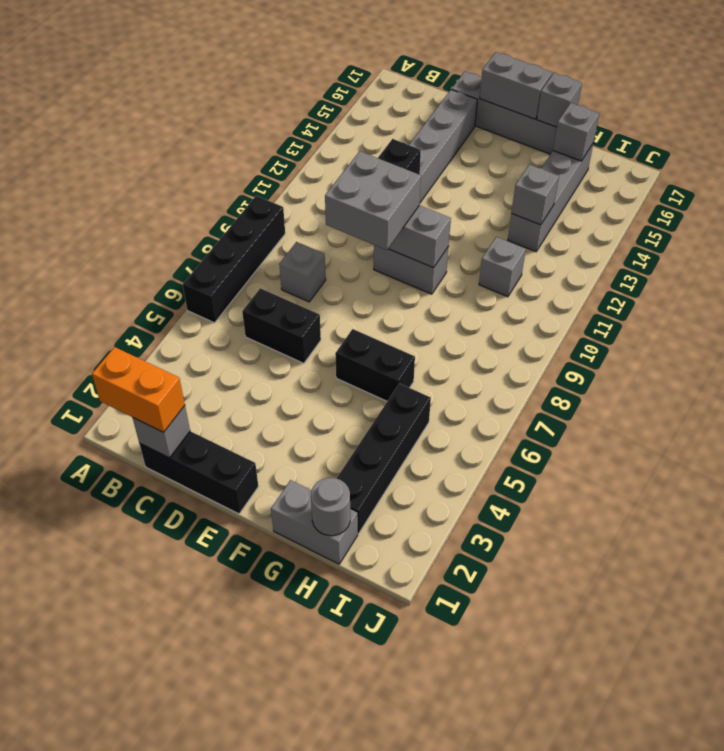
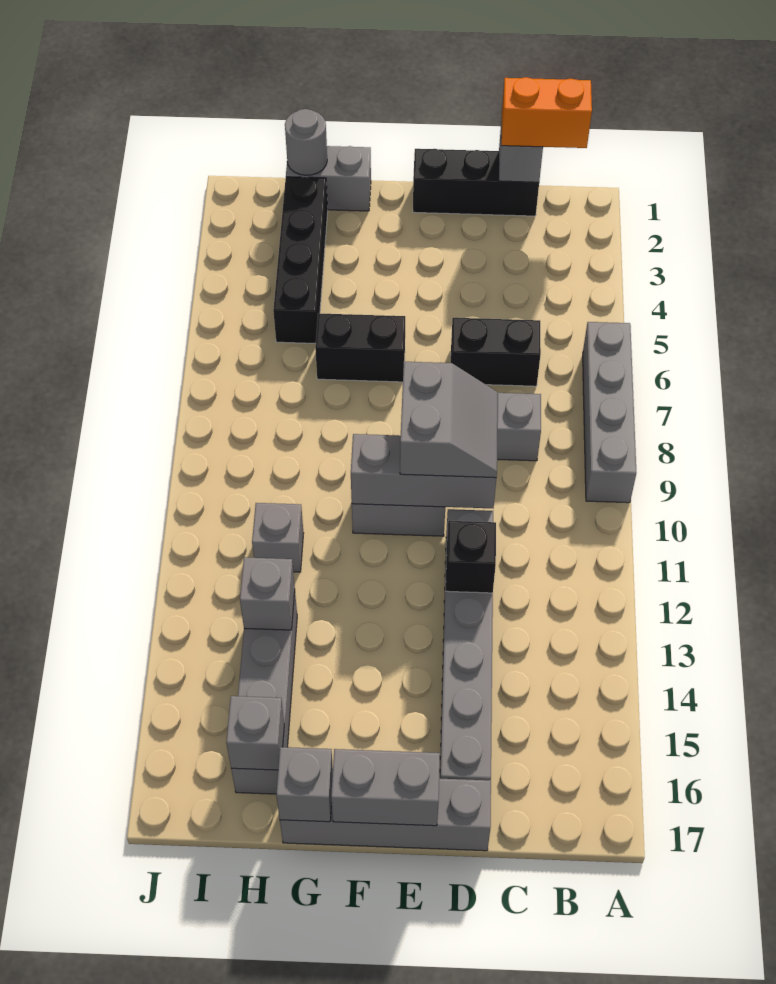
black 1x4 brick [183,196,285,323] -> grey 1x4 brick [583,322,636,503]
grey 2x2 brick [325,151,421,250] -> grey 2x2 slope [400,362,498,478]

